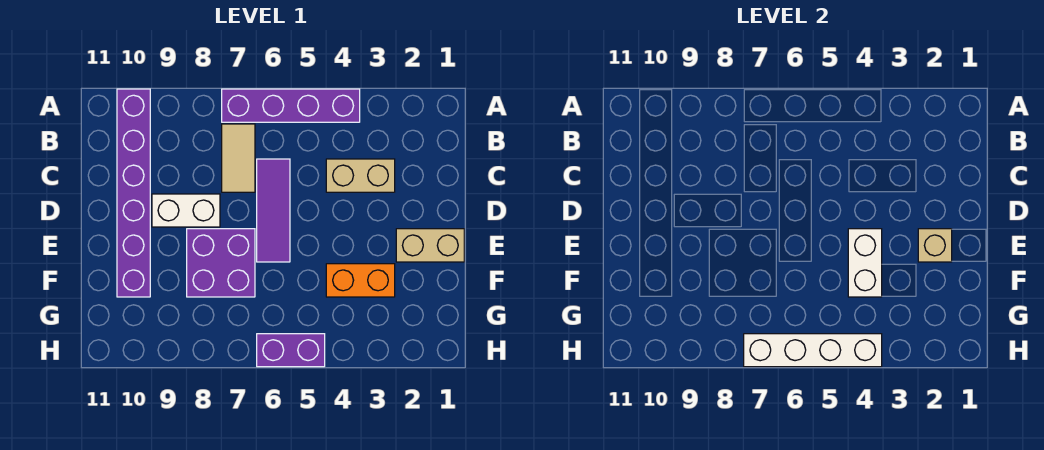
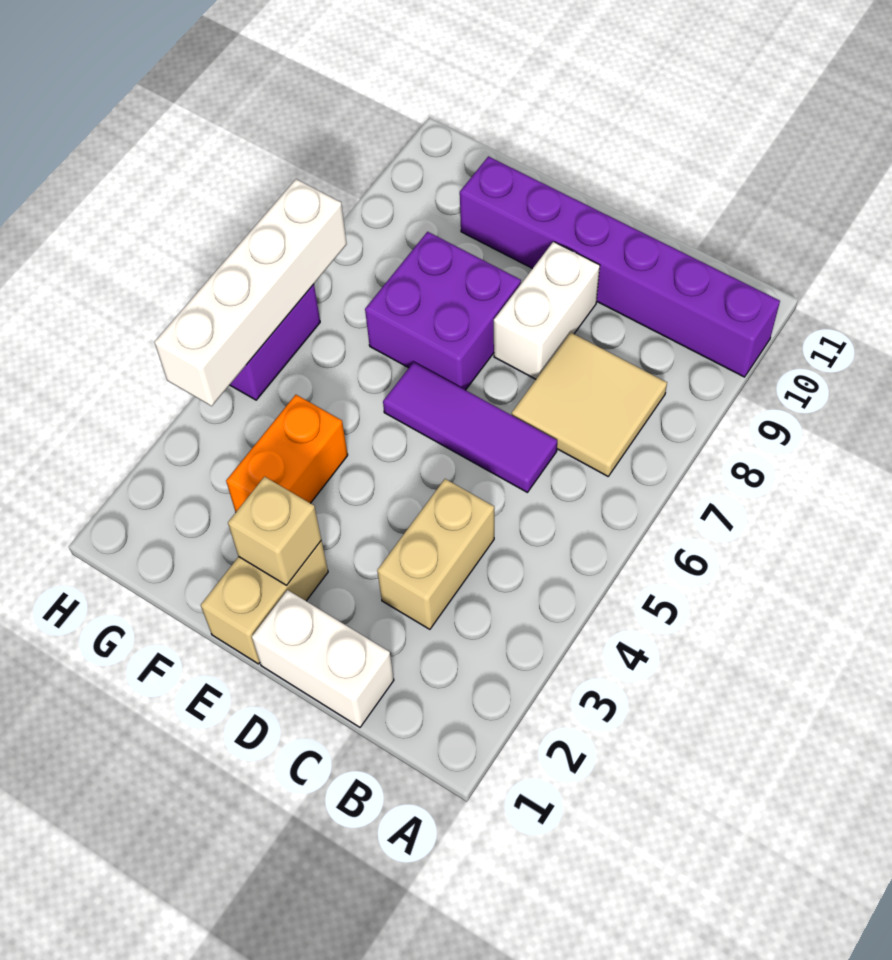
purple 1x4 brick [222,89,360,122] -> none
tan 1x2 tile [222,124,255,192] -> tan 2x2 tile [512,333,667,476]
white 1x2 brick [848,229,882,297] -> white 1x2 brick moved to [252,590,394,727]

